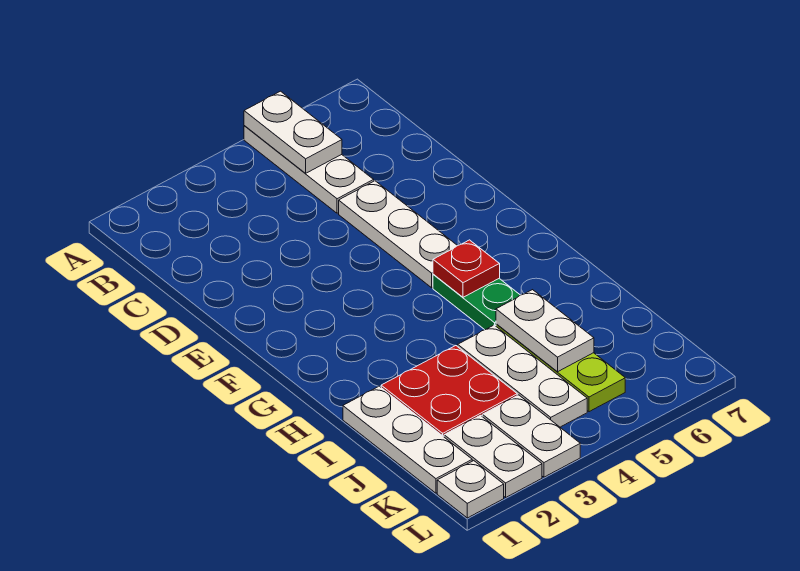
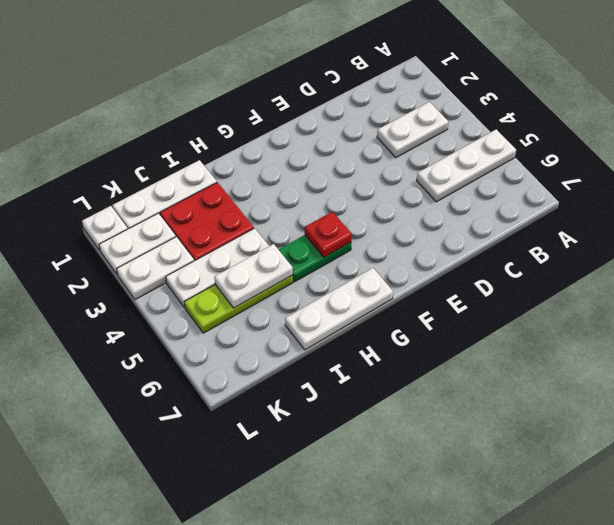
white 1x2 plate [244,91,342,173] -> white 1x2 plate moved to [377,102,448,157]
white 1x3 plate [339,181,457,288] -> white 1x3 plate moved to [285,268,393,350]

